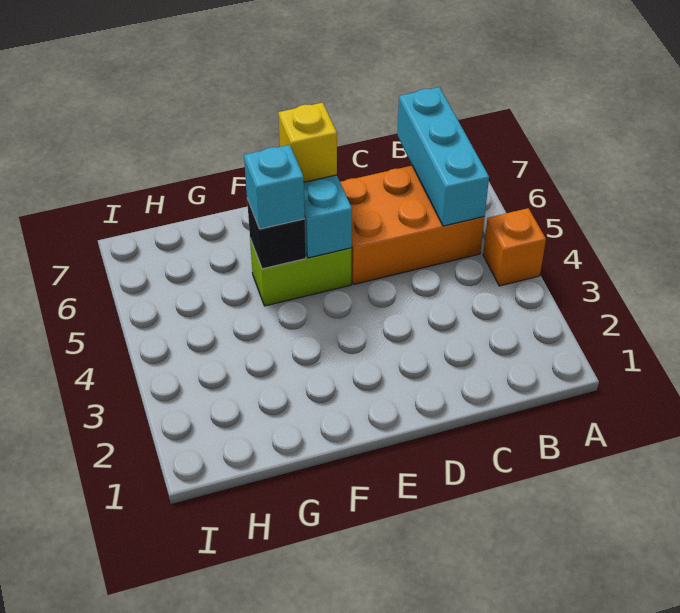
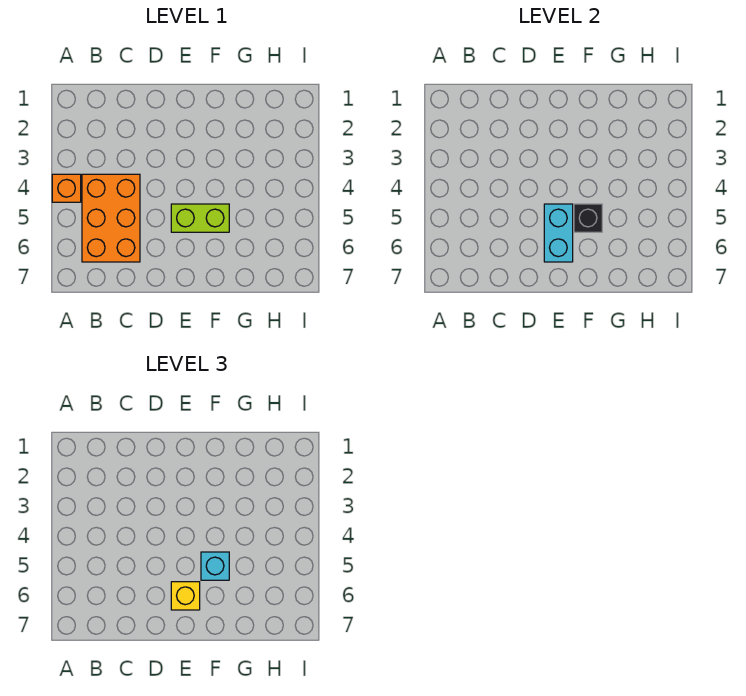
orange 2x3 brick [340,166,484,285] -> orange 2x3 brick turned to [82,174,140,262]
cyan 1x3 brick [397,87,489,226] -> none

